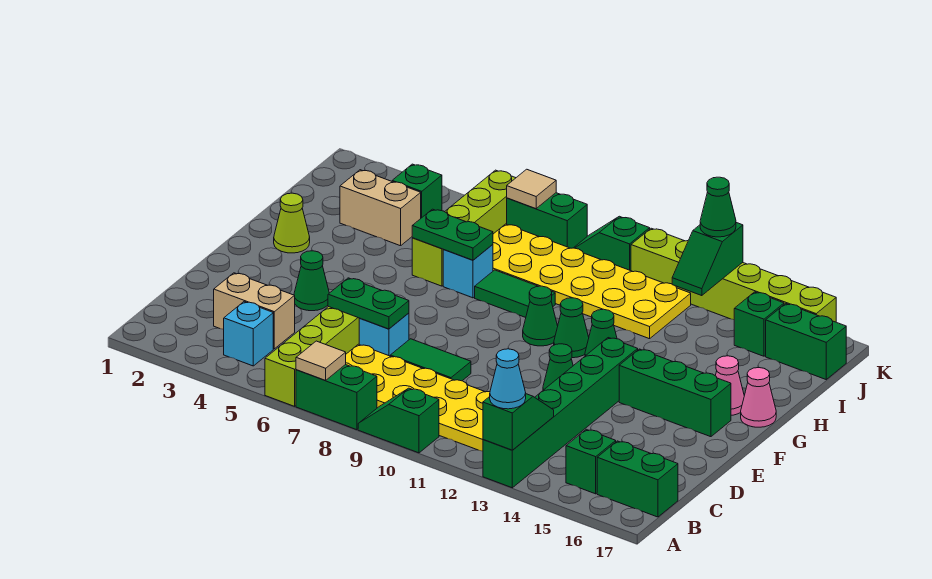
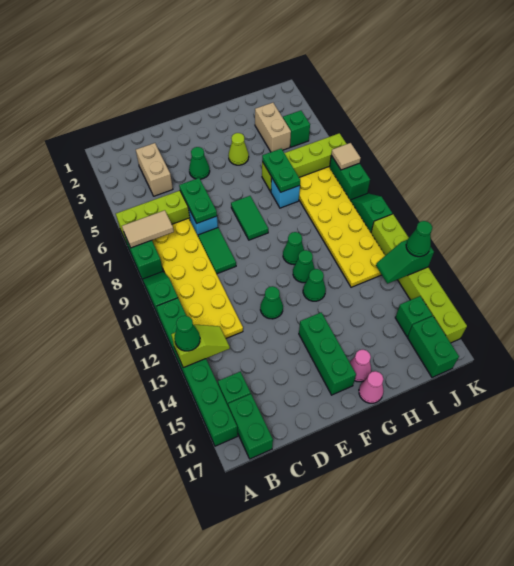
tan 1x1 tile [296,341,346,381] -> tan 1x2 tile [122,210,174,248]
green 1x6 brick [483,338,638,488] -> green 1x6 brick turned to [156,298,238,446]
green 1x2 slope [483,394,554,450] -> lime 1x2 slope [171,325,230,368]
cyan 1x1 cone [490,349,526,409] -> green 1x1 cone [174,316,200,351]
cyan 1x1 brick [224,302,273,366] -> none
lime 1x1 cone [274,193,310,253] -> lime 1x1 cone moved to [228,133,249,165]
green 1x2 tile [475,270,555,318] -> green 1x2 tile moved to [231,196,268,240]

